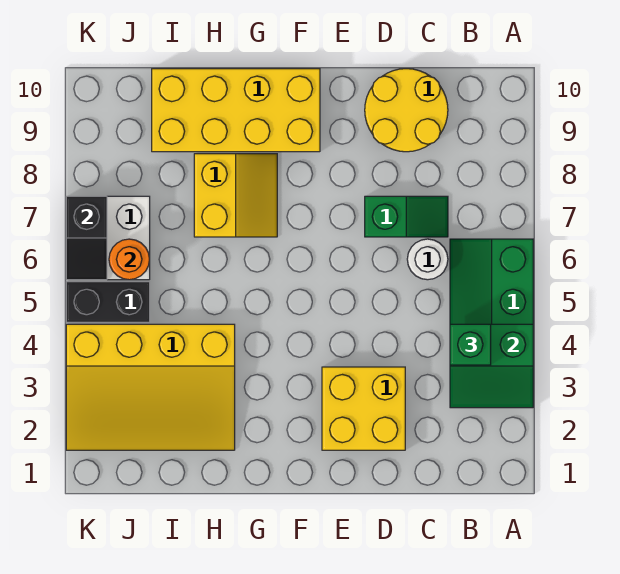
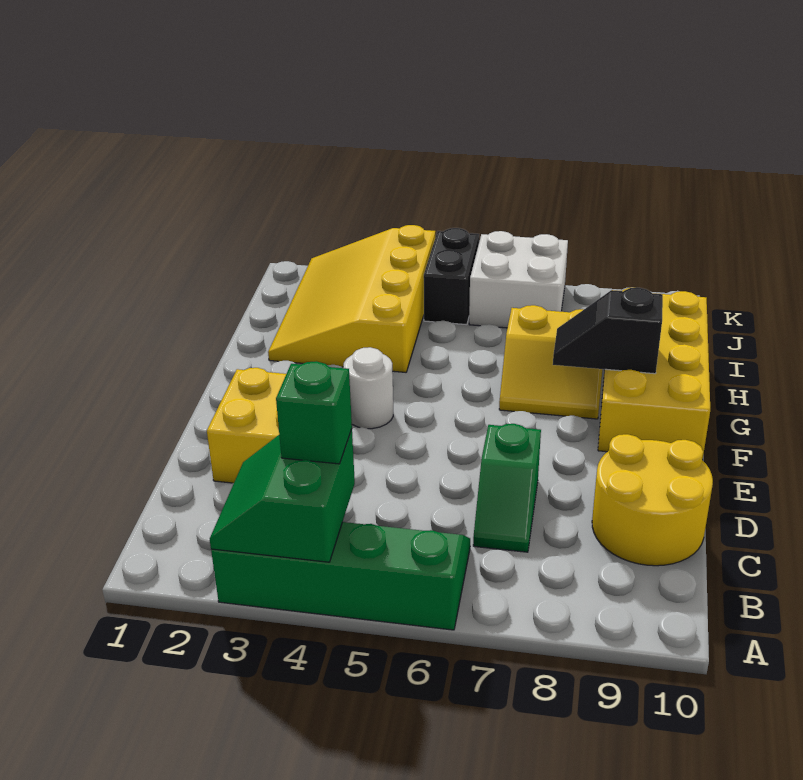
white 1x1 round brick [407,239,448,280] -> white 1x1 round brick moved to [343,347,393,429]
orange 1x1 round brick [109,239,150,280] -> none
black 1x2 slope [66,196,107,280] -> black 1x2 slope moved to [553,288,663,374]

